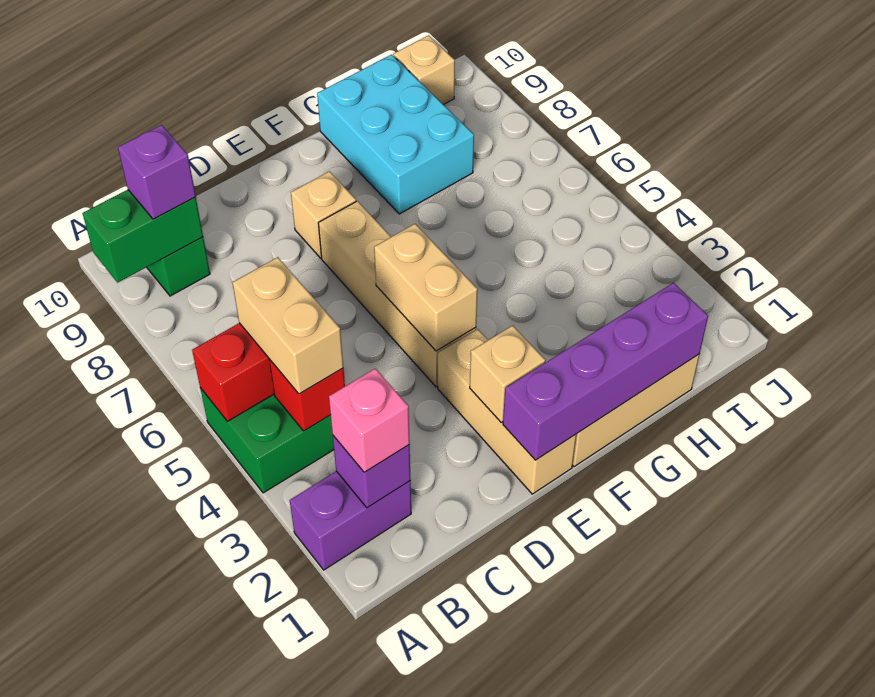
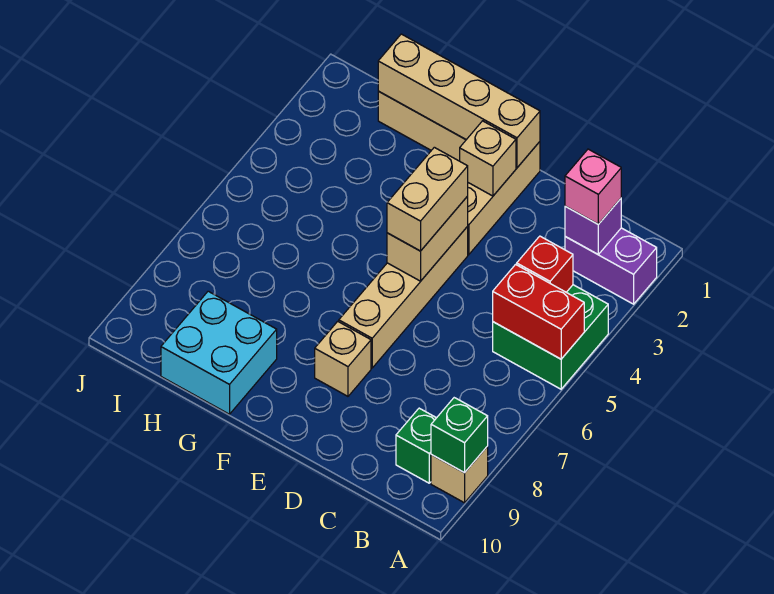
green 1x2 brick [83,190,203,283] -> green 1x1 brick [431,398,488,473]
tan 1x2 brick [232,257,343,394] -> tan 1x2 brick moved to [387,147,468,251]
purple 1x1 brick [118,125,196,219] -> none
purple 1x4 brick [503,283,708,460] -> tan 1x4 brick [378,34,540,168]
cyan 2x3 brick [317,55,474,214] -> cyan 2x2 brick [161,291,277,414]
tan 1x1 brick [393,35,455,105] -> tan 1x1 brick moved to [431,446,488,503]

